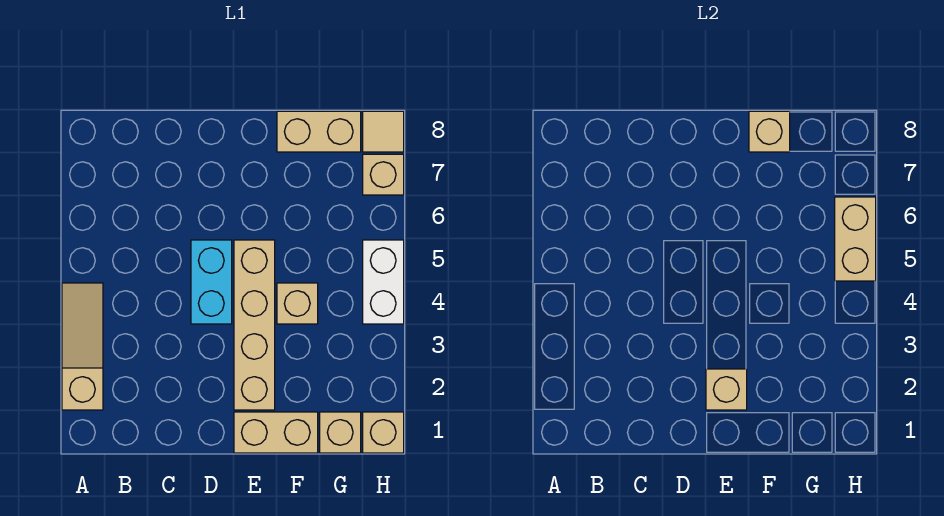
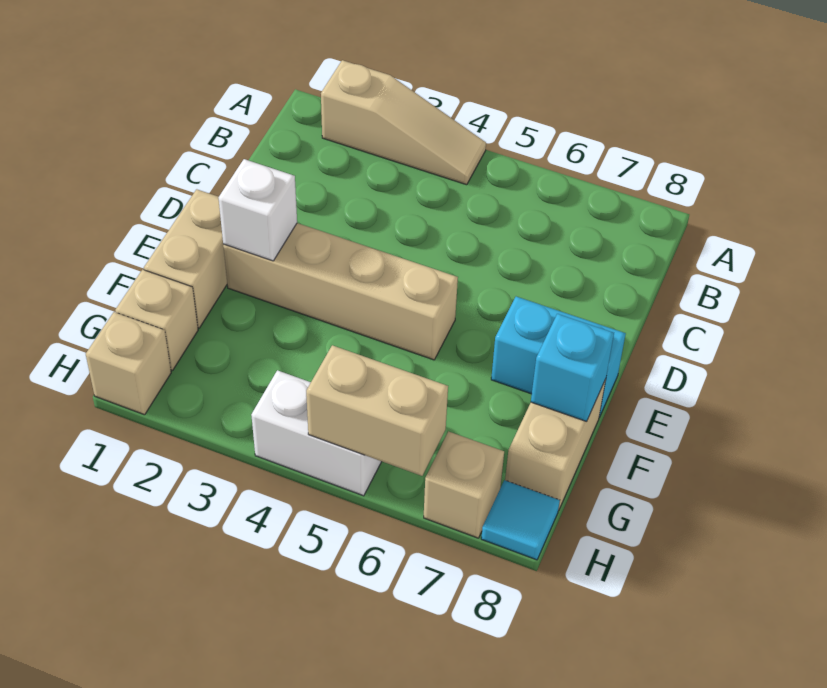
cyan 1x2 brick [191,240,232,324] -> cyan 1x2 brick moved to [491,297,626,417]
tan 1x1 brick [706,369,747,410] -> white 1x1 brick [218,159,297,261]
tan 1x1 brick [277,283,318,324] -> none
tan 1x1 brick [749,111,790,152] -> cyan 1x1 brick [531,314,614,422]
tan 1x1 tile [363,111,404,152] -> cyan 1x1 tile [481,480,560,560]

